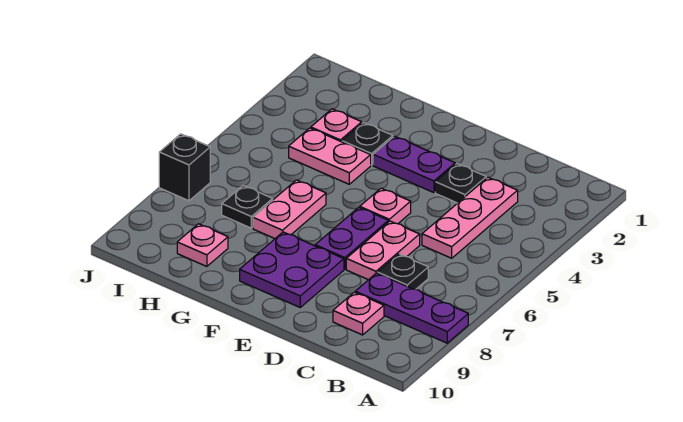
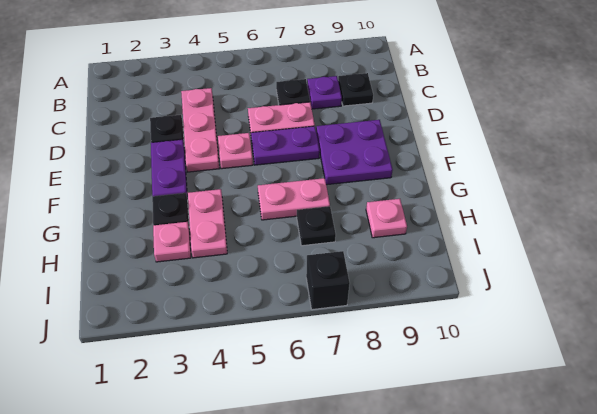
purple 1x3 plate [355,273,468,343] -> purple 1x1 plate [307,76,342,109]
pink 1x3 plate [422,177,518,258] -> pink 1x3 plate turned to [181,88,219,172]
pink 1x1 plate [333,292,384,335] -> black 1x1 plate [338,73,373,106]

